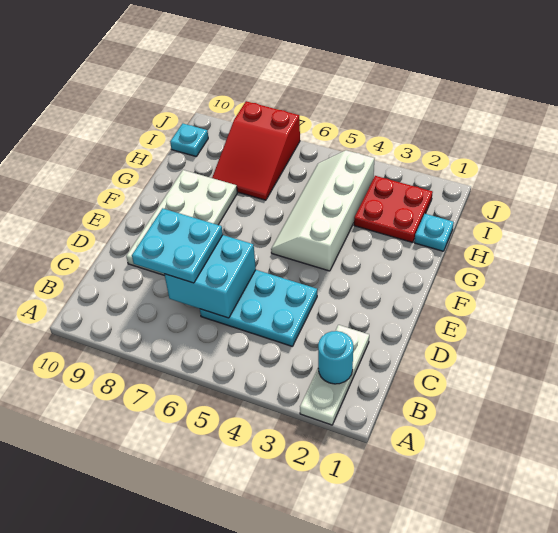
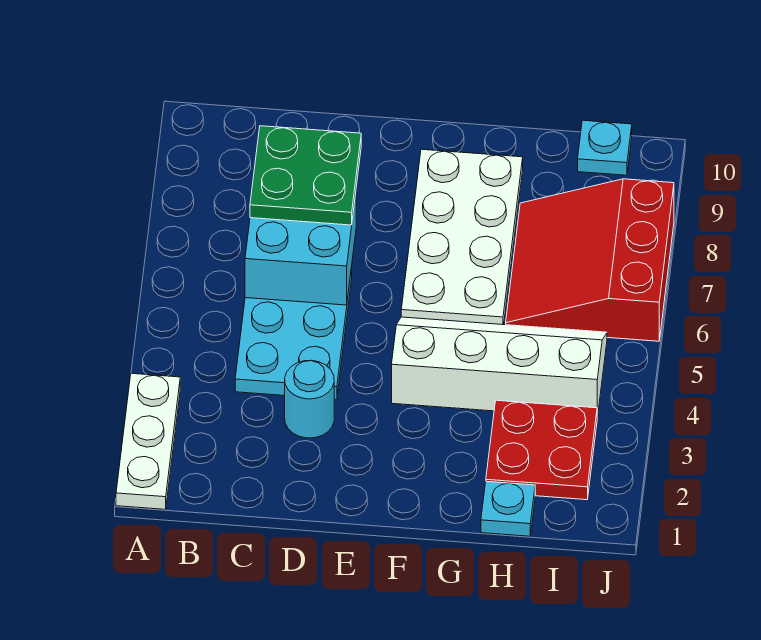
white 1x3 plate [300,325,369,425] -> white 1x3 plate turned to [116,373,180,509]
cyan 1x1 round brick [318,331,353,384] -> cyan 1x1 round brick moved to [285,360,334,438]
cyan 2x2 plate [132,208,223,283] -> green 2x2 plate [250,126,361,225]
white 2x4 plate [126,170,237,276] -> white 2x4 plate turned to [401,149,523,325]
red 2x3 slope [212,101,300,200] -> red 3x3 slope [506,179,674,341]

